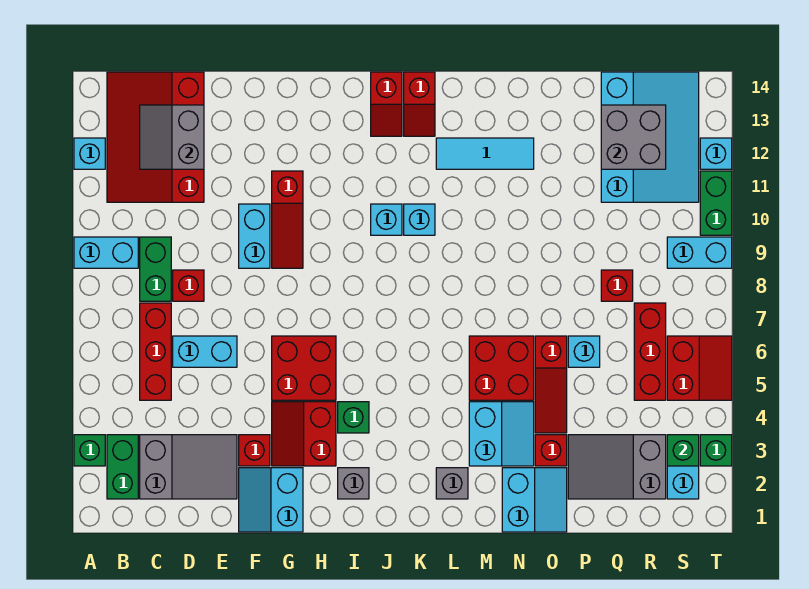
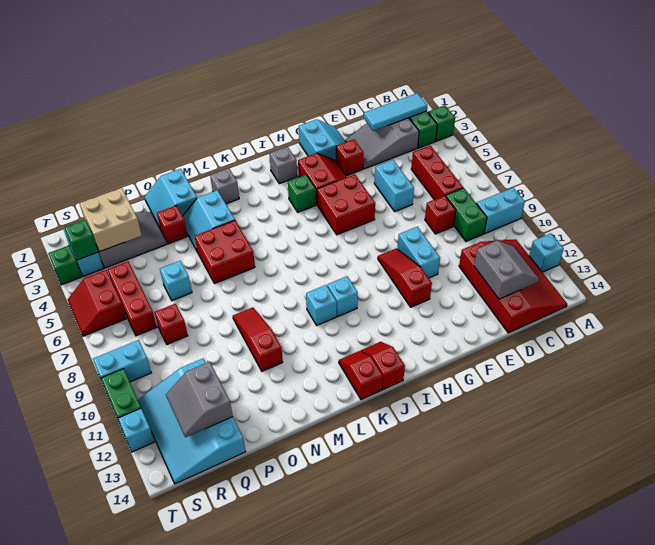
cyan 1x2 brick [173,336,237,367] -> cyan 1x2 brick turned to [374,160,414,211]
cyan 1x3 tile [436,138,534,169] -> cyan 1x3 tile moved to [364,93,427,131]
red 1x3 slope [535,336,567,433] -> red 1x3 slope moved to [233,307,283,371]
none -> tan 2x2 brick [80,188,142,252]
grey 2x2 brick [601,105,666,169] -> grey 2x2 slope [166,362,233,437]

